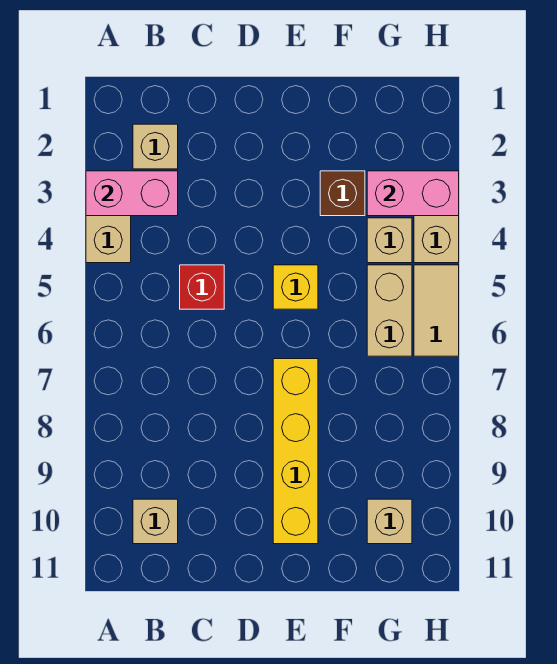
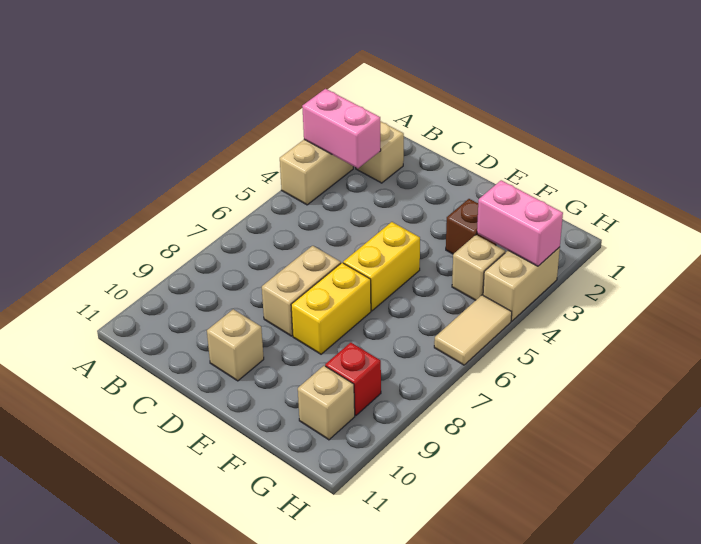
tan 1x1 brick [133,499,178,544] -> tan 1x1 brick moved to [207,309,264,381]
red 1x1 brick [180,265,224,309] -> red 1x1 brick moved to [325,343,381,416]
yellow 1x1 brick [273,265,318,309] -> yellow 1x2 brick [343,222,420,311]
yellow 1x4 brick [273,359,318,544] -> yellow 1x2 brick [291,263,371,354]
tan 1x2 brick [367,265,412,356] -> tan 1x2 brick moved to [262,246,341,336]

